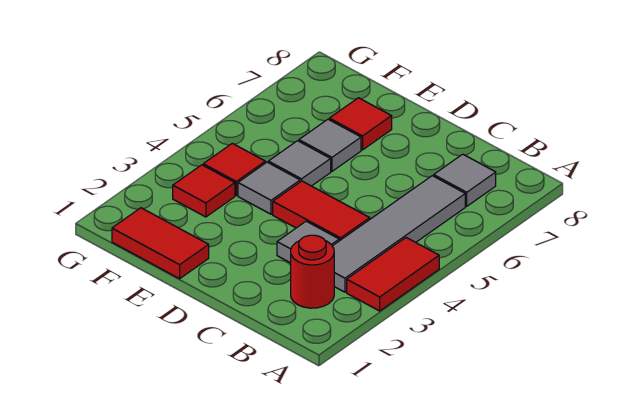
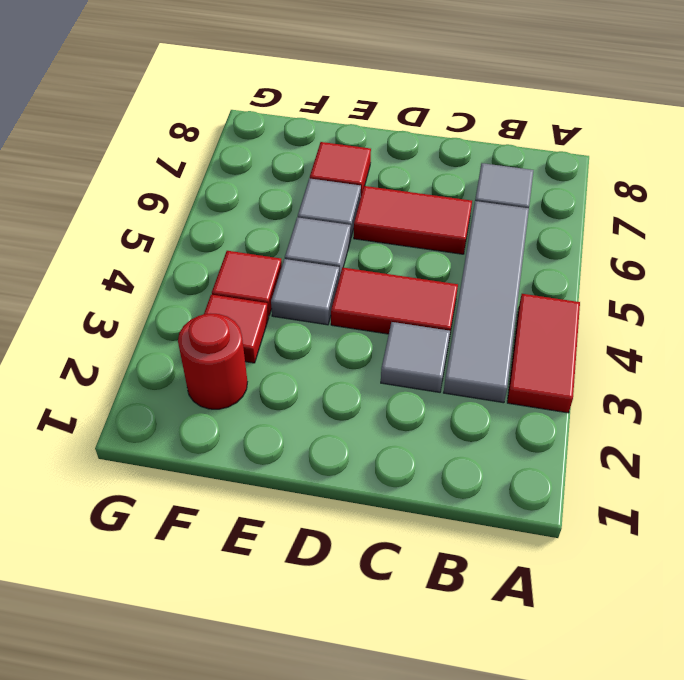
red 1x1 round brick [291,235,334,308] -> red 1x1 round brick moved to [178,314,247,409]
red 1x2 tile [112,208,209,279] -> red 1x2 tile moved to [354,186,472,254]

